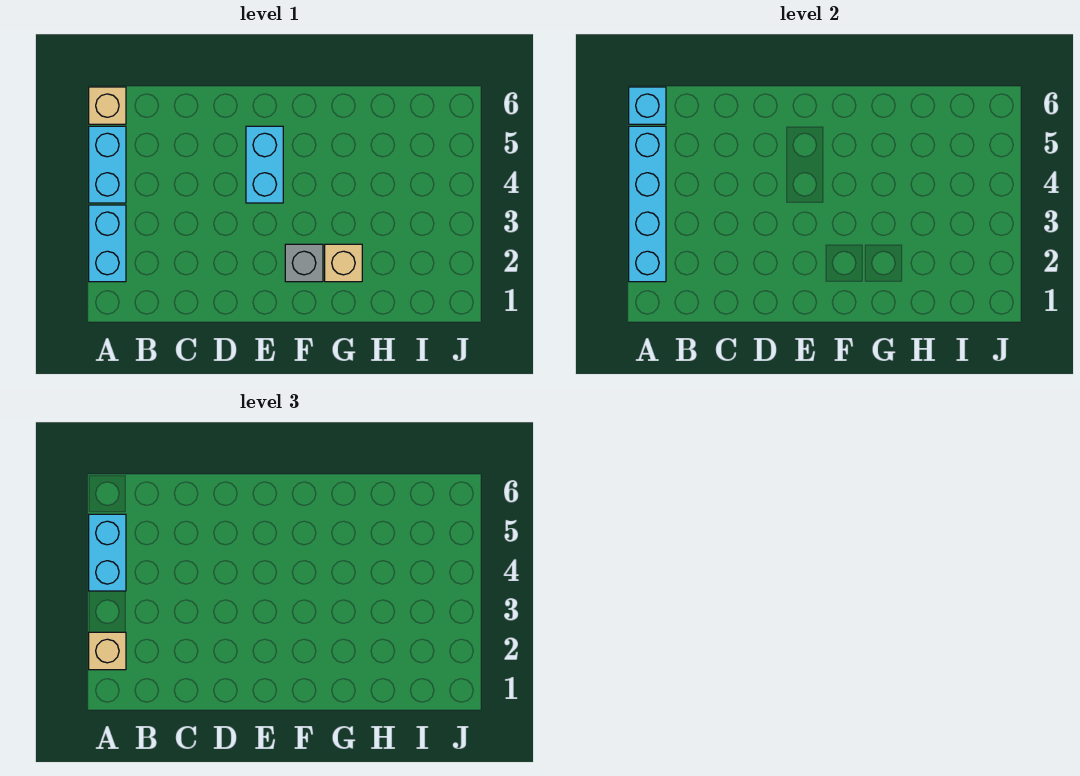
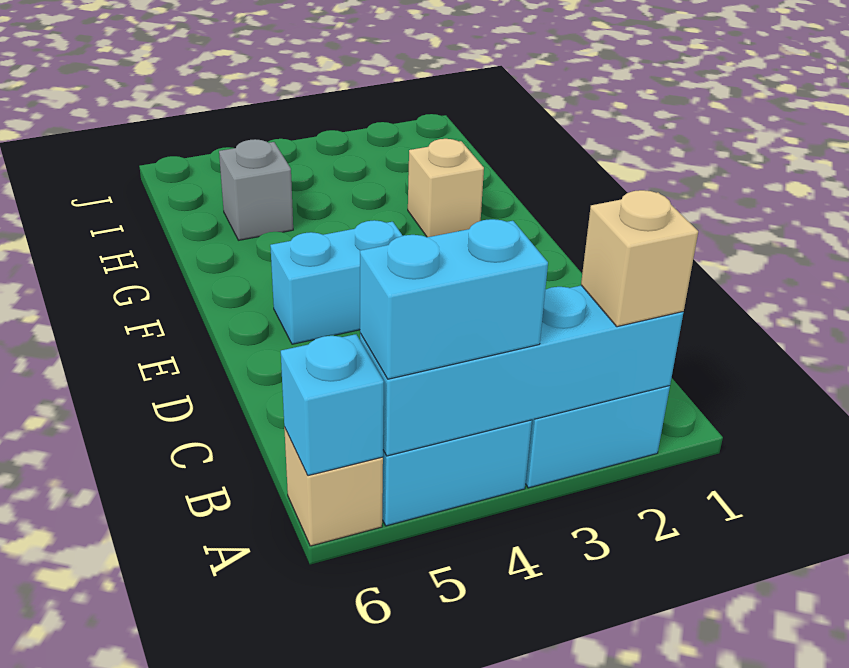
grey 1x1 brick [285,244,323,282] -> grey 1x1 brick moved to [219,139,293,240]

